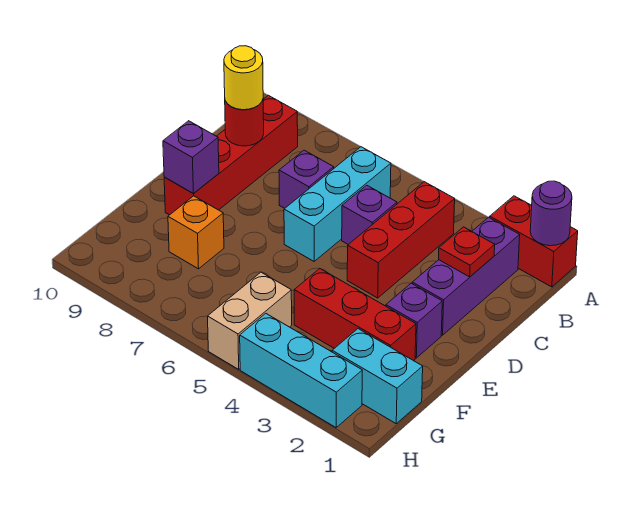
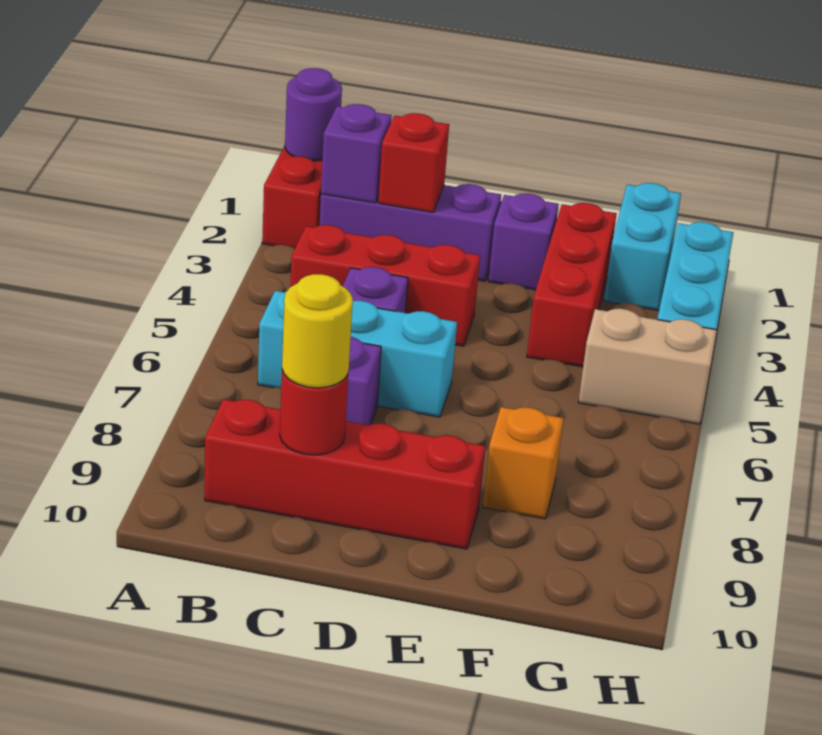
red 1x1 plate [439,227,495,277] -> red 1x1 brick [378,113,449,212]
purple 1x1 brick [163,121,219,194] -> purple 1x1 brick moved to [321,104,392,203]

